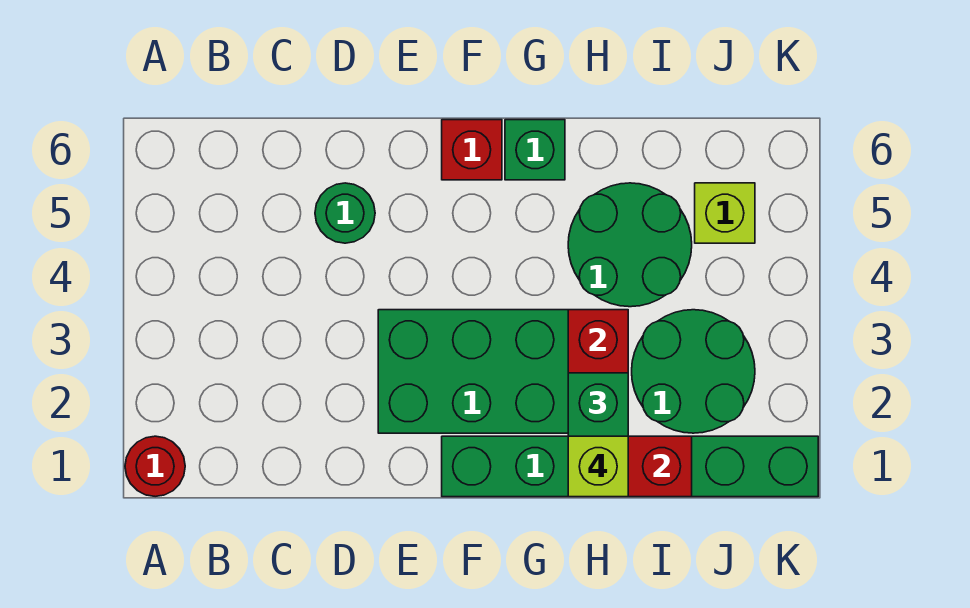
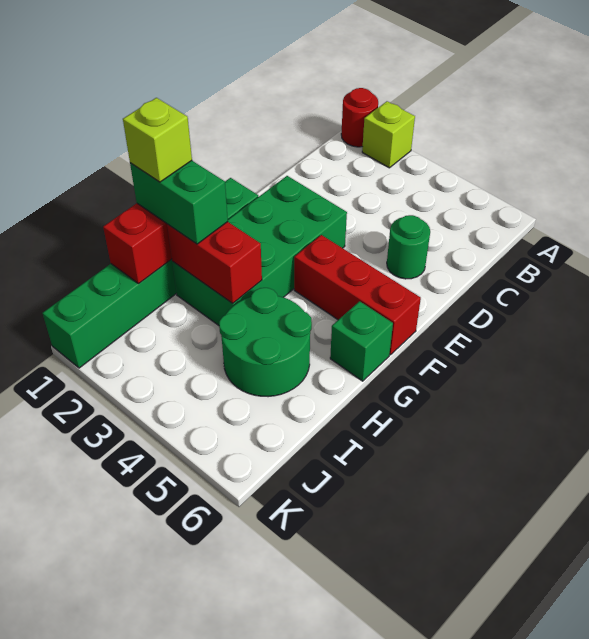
red 1x1 brick [442,120,502,180] -> red 1x3 brick [294,235,421,355]
green 2x2 round brick [632,310,755,433] -> none
lime 1x1 brick [695,183,755,243] -> lime 1x1 brick moved to [362,101,415,168]

